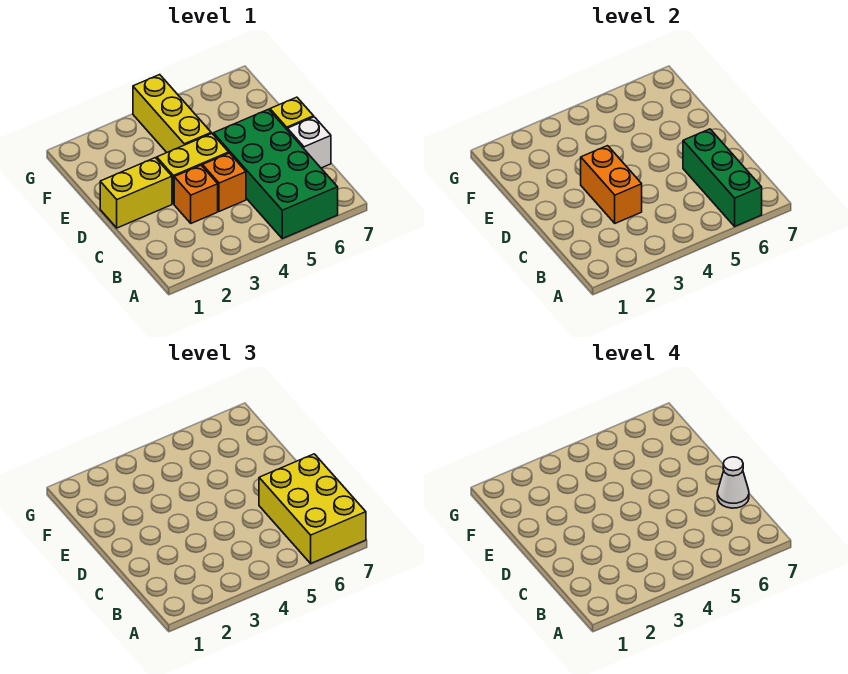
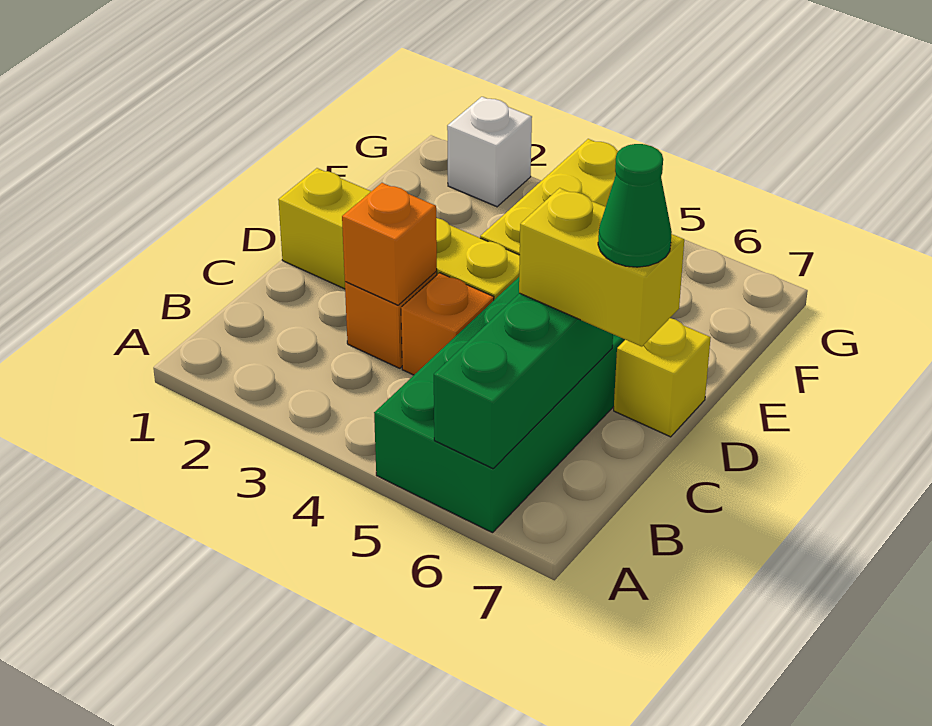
yellow 2x3 brick [259,454,366,563] -> yellow 1x2 brick [519,188,684,347]
orange 1x2 brick [581,146,642,223] -> orange 1x1 brick [342,183,437,305]
white 1x1 brick [287,117,331,168] -> white 1x1 brick moved to [447,97,532,207]
white 1x1 cone [717,457,749,508] -> green 1x1 cone [598,144,672,267]

